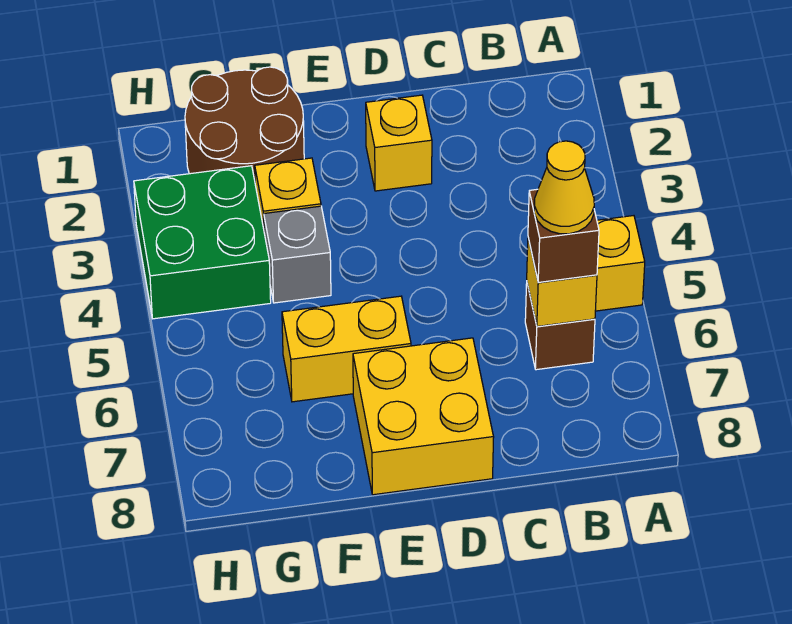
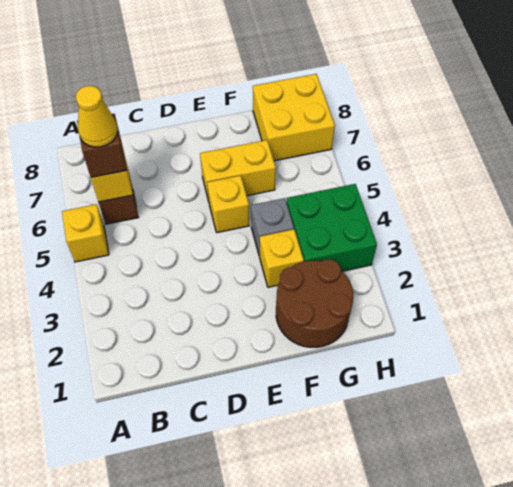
yellow 1x1 brick [366,95,432,191] -> yellow 1x1 brick moved to [207,175,249,233]
yellow 2x2 brick [353,338,494,495] -> yellow 2x2 brick moved to [253,74,335,161]

